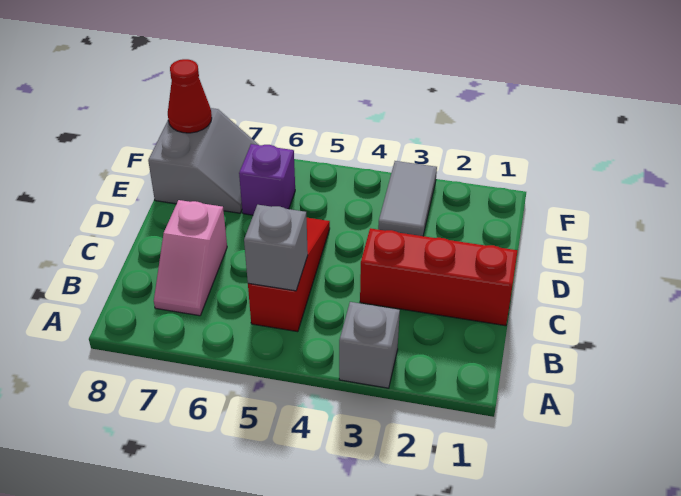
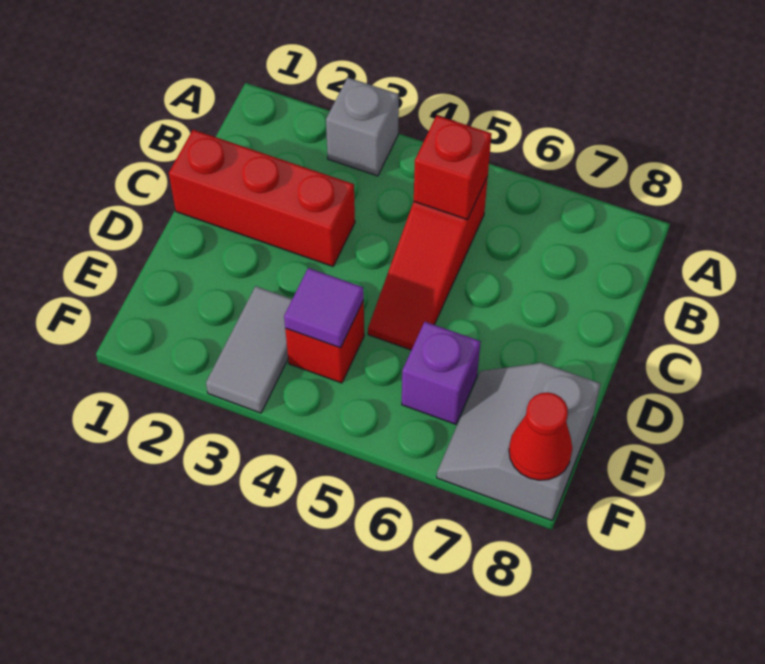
grey 1x1 brick [244,205,308,291] -> red 1x1 brick [414,116,492,220]
pink 1x2 slope [154,200,227,316] -> none
none -> red 1x1 brick [285,301,364,383]
none -> purple 1x1 tile [284,268,364,348]

